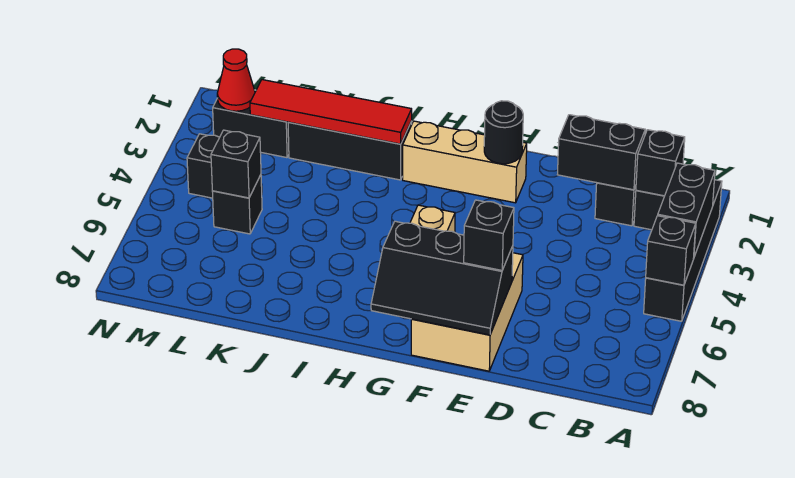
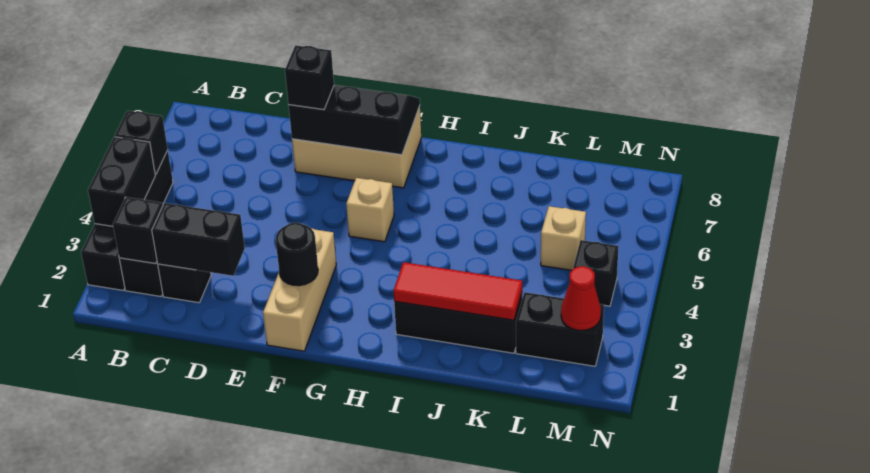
tan 2x3 brick [411,253,523,371] -> tan 2x3 brick turned to [292,106,421,188]
tan 1x3 brick [403,121,527,203] -> tan 1x3 brick turned to [263,228,336,351]
red 1x4 tile [250,80,412,144] -> red 1x3 tile [393,262,522,320]
black 1x1 brick [212,175,262,234] -> tan 1x1 brick [541,206,586,270]
black 1x1 brick [211,130,261,198] -> none

